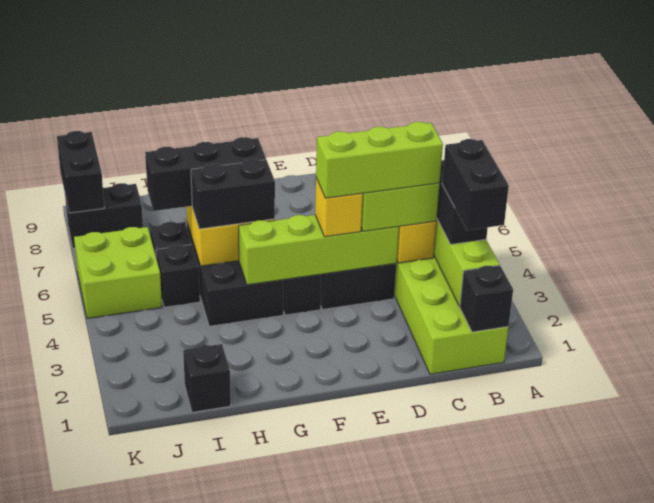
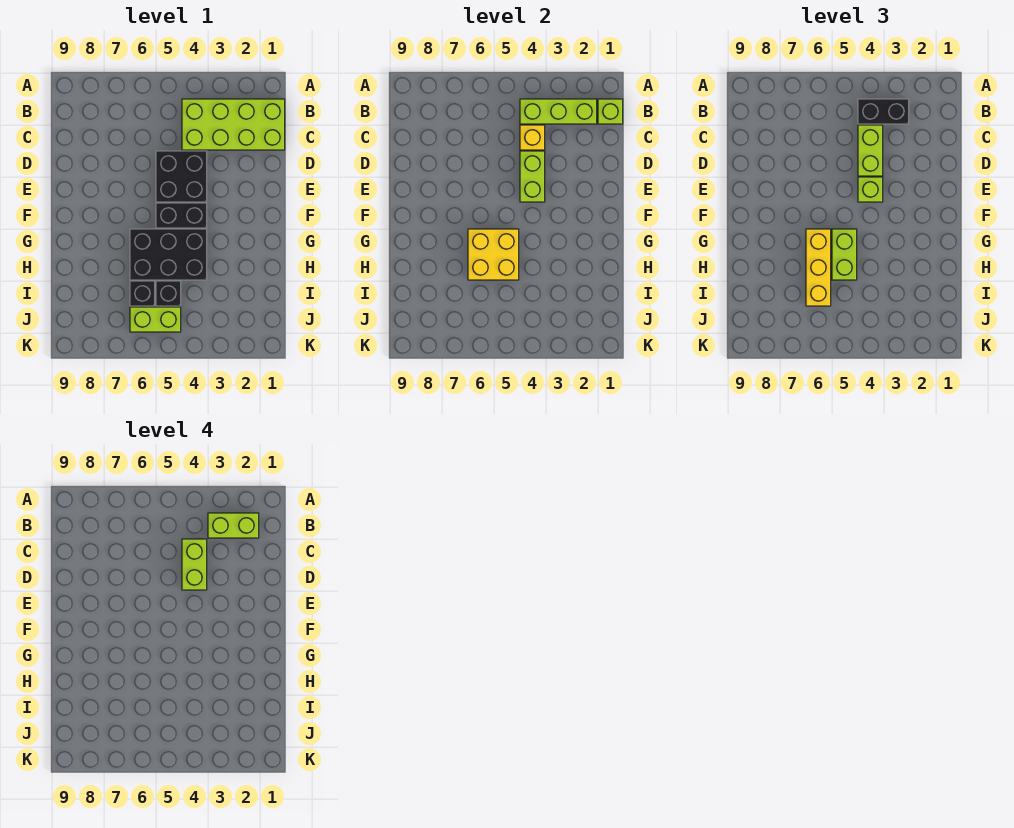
black 1x1 brick [460,265,513,332] -> lime 1x1 brick [598,99,623,124]
black 1x2 brick [442,139,509,230] -> lime 1x2 brick [208,513,259,538]
lime 1x3 brick [316,122,443,198] -> lime 1x2 brick [182,539,207,590]
lime 1x4 brick [239,215,399,285] -> lime 1x2 brick [520,151,545,202]
yellow 1x1 brick [315,178,363,237] -> lime 1x1 brick [858,177,883,202]
black 1x2 brick [191,159,275,229] -> lime 1x2 brick [832,229,857,280]
black 1x3 brick [145,137,266,211] -> yellow 1x3 brick [806,229,831,306]
black 1x1 brick [183,344,231,412] -> none
lime 2x2 brick [74,227,162,318] -> lime 1x2 brick [130,307,181,332]
black 1x2 brick [65,183,143,248] -> none
black 1x2 brick [57,131,105,213] -> none

